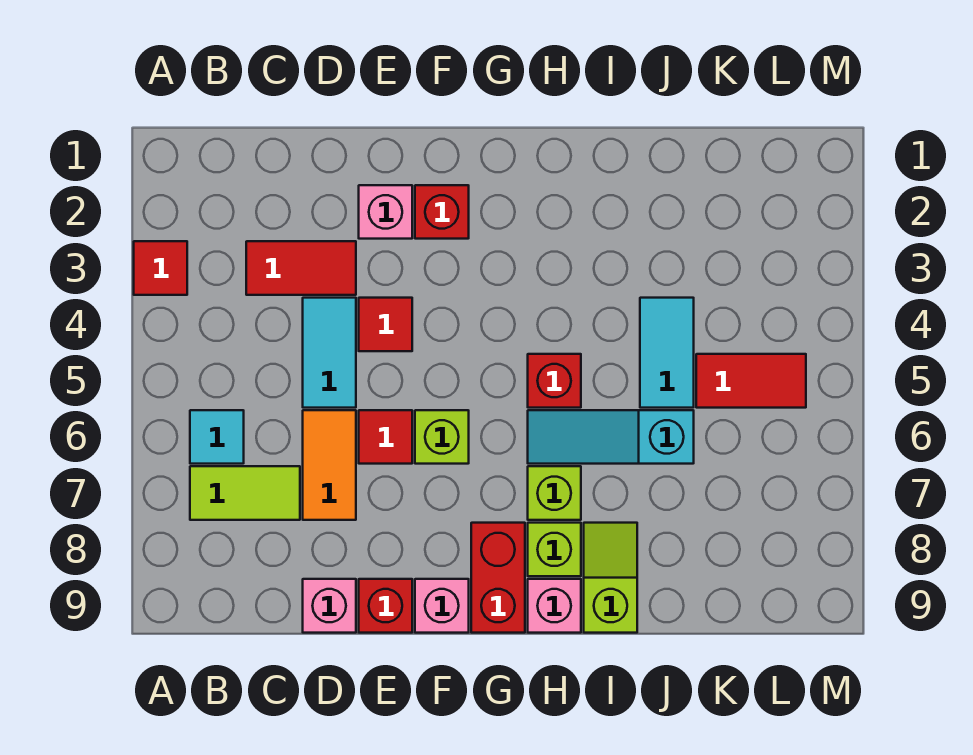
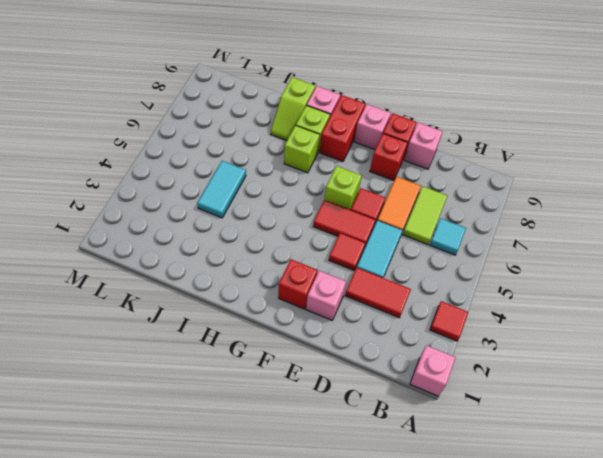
none -> pink 1x1 brick [410,345,455,396]
lime 1x2 tile [190,466,300,520] -> lime 1x2 tile turned to [403,187,447,244]
red 1x1 brick [528,354,581,408] -> red 1x1 brick moved to [370,134,408,181]
cyan 1x3 slope [528,410,694,464] -> none
red 1x2 tile [696,354,806,408] -> red 1x2 tile moved to [313,200,376,245]

